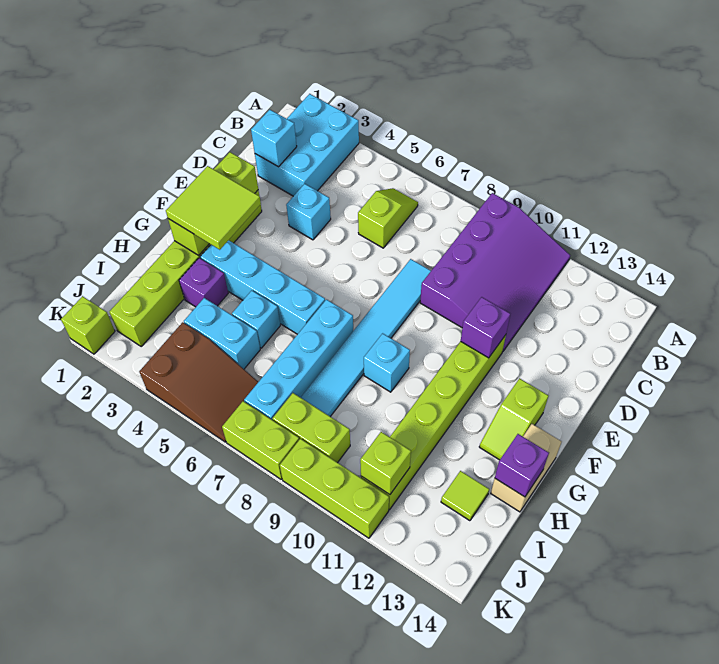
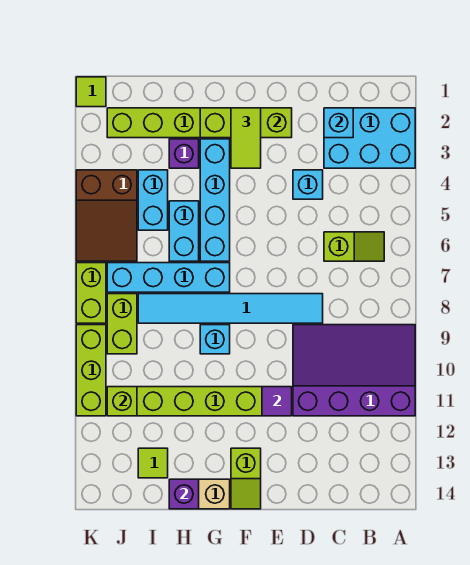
purple 3x4 slope [420,193,570,351] -> purple 3x4 slope turned to [293,325,415,416]
purple 1x1 brick [461,297,510,358] -> purple 1x1 tile [262,387,292,416]
lime 2x2 tile [166,166,261,250] -> lime 1x2 tile [231,108,261,168]
lime 1x2 slope [479,378,548,460] -> lime 1x2 slope turned to [231,448,261,509]
cyan 1x1 brick [232,291,280,348] -> cyan 1x2 brick [169,201,199,261]
lime 1x1 brick [61,296,115,354] -> lime 1x1 tile [76,77,106,107]

